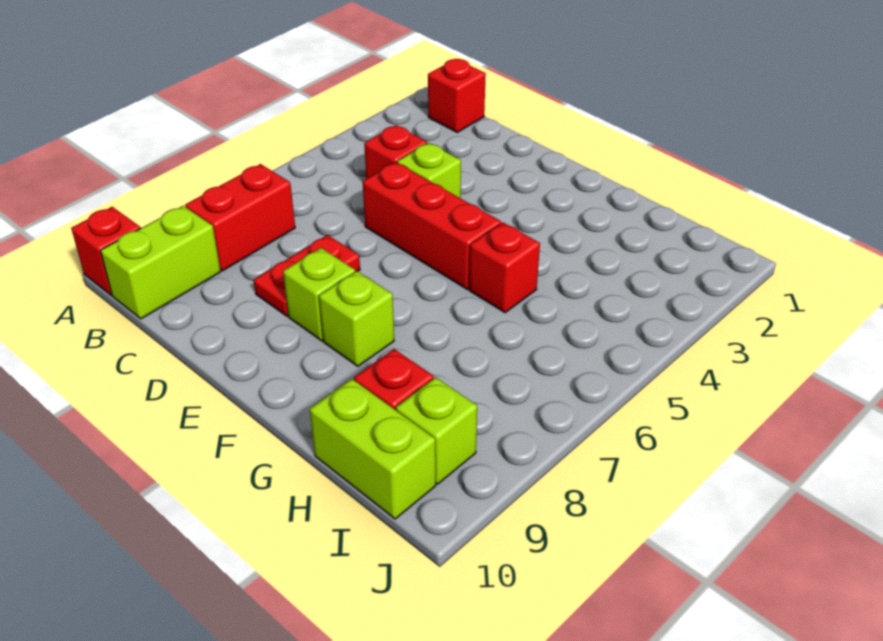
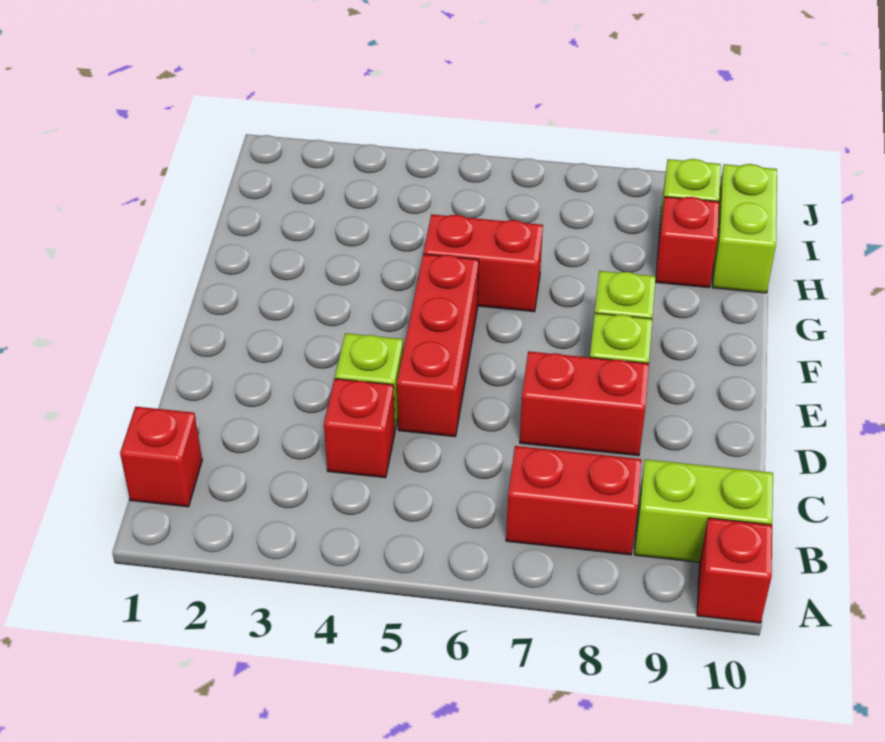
red 1x2 plate [254,235,360,316] -> red 1x2 brick [520,351,649,456]
red 1x1 brick [469,222,540,313] -> red 1x2 brick [423,214,543,312]

